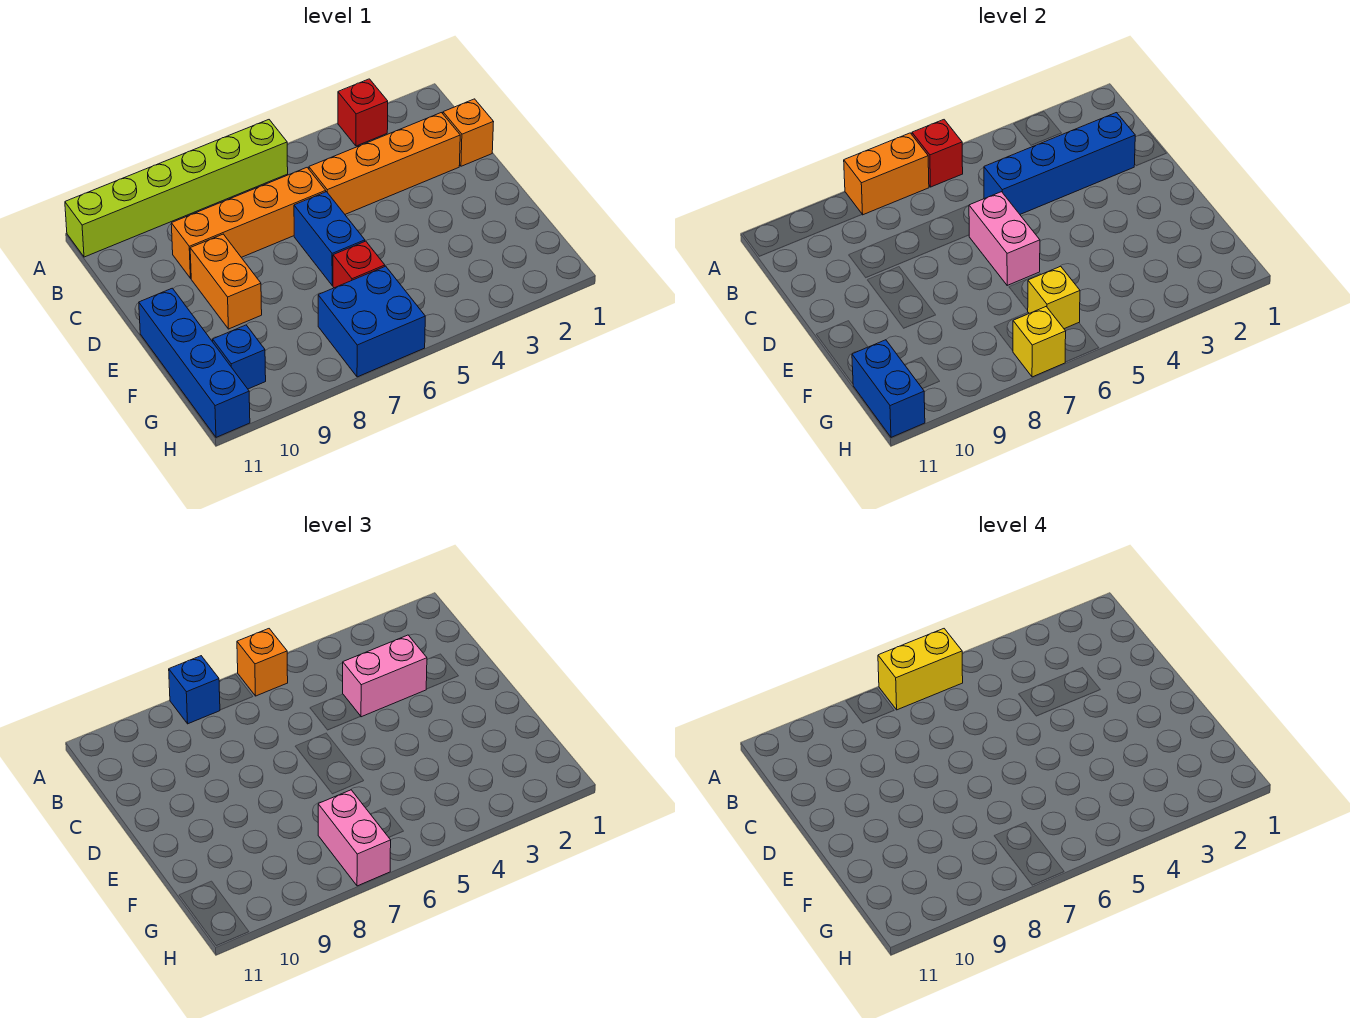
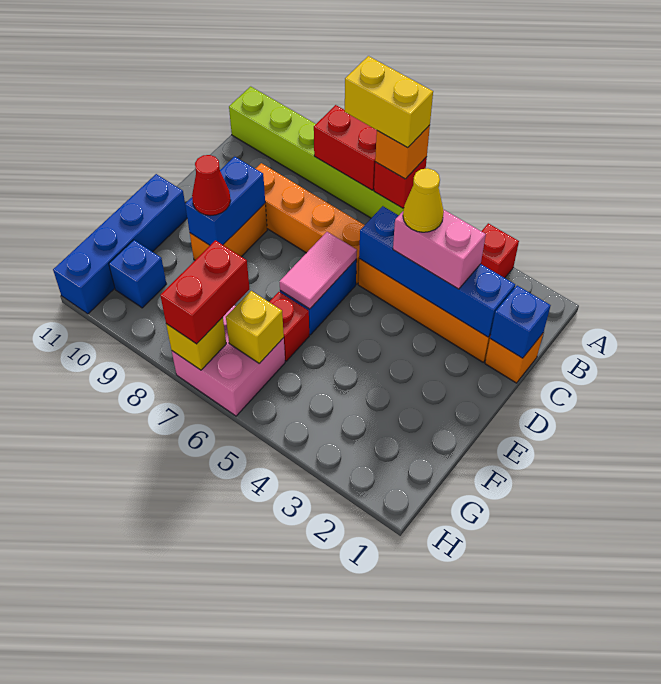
orange 1x2 brick [844,133,929,215] -> red 1x2 brick [314,105,377,190]
blue 1x1 brick [169,656,220,724] -> blue 1x1 brick moved to [490,286,551,358]
none -> yellow 1x1 cone [403,168,444,232]
pink 1x2 brick [969,192,1040,285] -> pink 1x2 tile [280,232,357,309]
none -> red 1x1 cone [192,155,231,216]
blue 2x2 brick [318,266,425,377] -> pink 2x2 brick [172,305,285,416]
pink 1x2 brick [318,790,391,886] -> red 1x2 brick [160,240,249,344]
blue 1x2 brick [852,340,925,437] -> blue 1x2 brick moved to [185,156,265,245]

